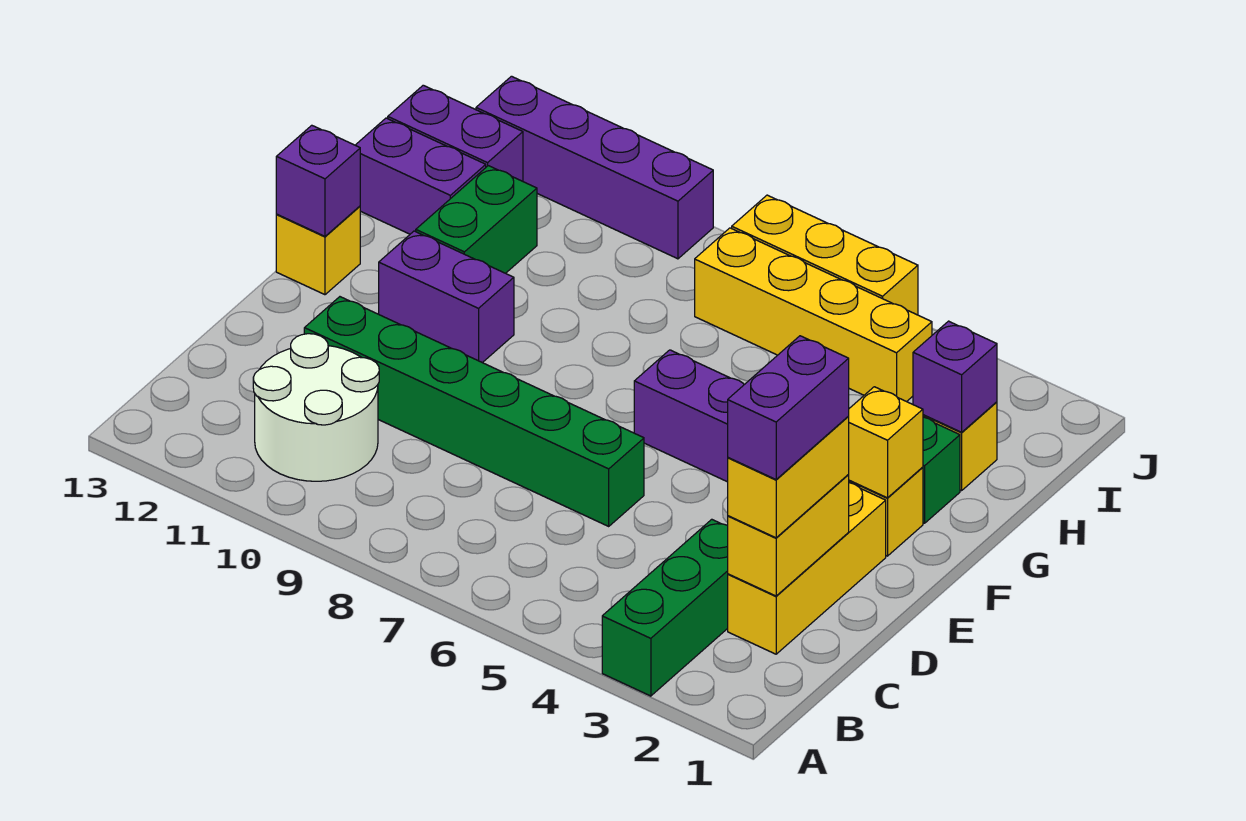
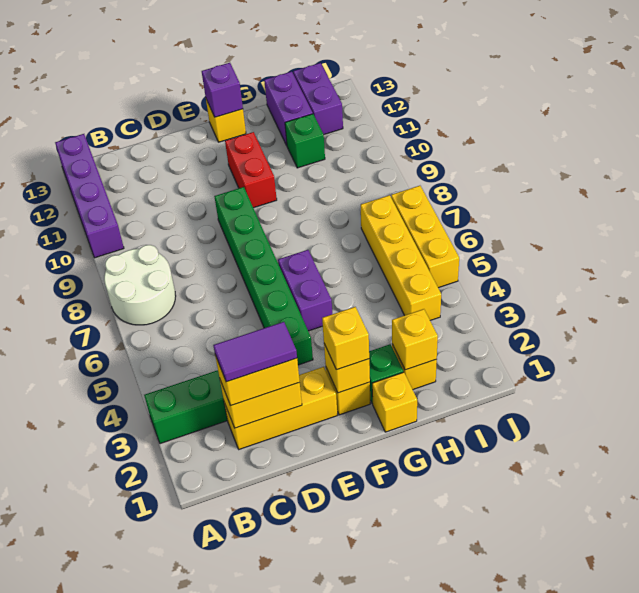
white 2x2 round brick [253,334,379,481] -> white 2x2 round brick moved to [104,245,176,325]
purple 1x2 brick [728,336,849,480] -> purple 1x2 tile [213,322,297,382]
green 1x6 brick [304,297,644,526] -> green 1x6 brick moved to [214,187,313,365]
none -> yellow 1x1 brick [322,307,369,370]
purple 1x2 brick [379,231,514,363] -> red 1x2 brick [225,132,277,208]
none -> yellow 1x1 brick [372,372,417,432]
green 1x2 brick [416,166,537,273] -> green 1x1 brick [285,114,325,168]
purple 1x1 brick [913,321,997,432] -> yellow 1x1 brick [392,309,438,370]
purple 1x4 brick [476,76,713,259] -> purple 1x4 brick moved to [55,134,124,258]

